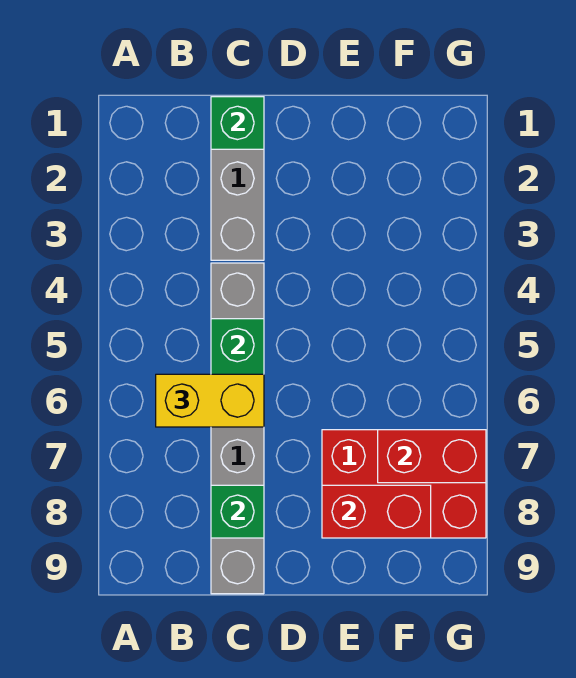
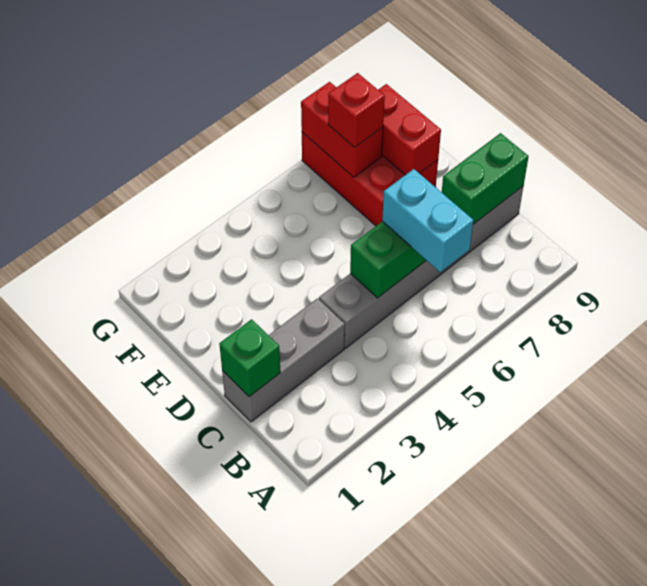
yellow 1x2 brick [156,374,264,427] -> cyan 1x2 brick [382,169,473,272]
green 1x1 brick [211,485,264,538] -> green 1x2 brick [442,133,529,224]
none -> red 1x1 brick [328,73,385,147]

